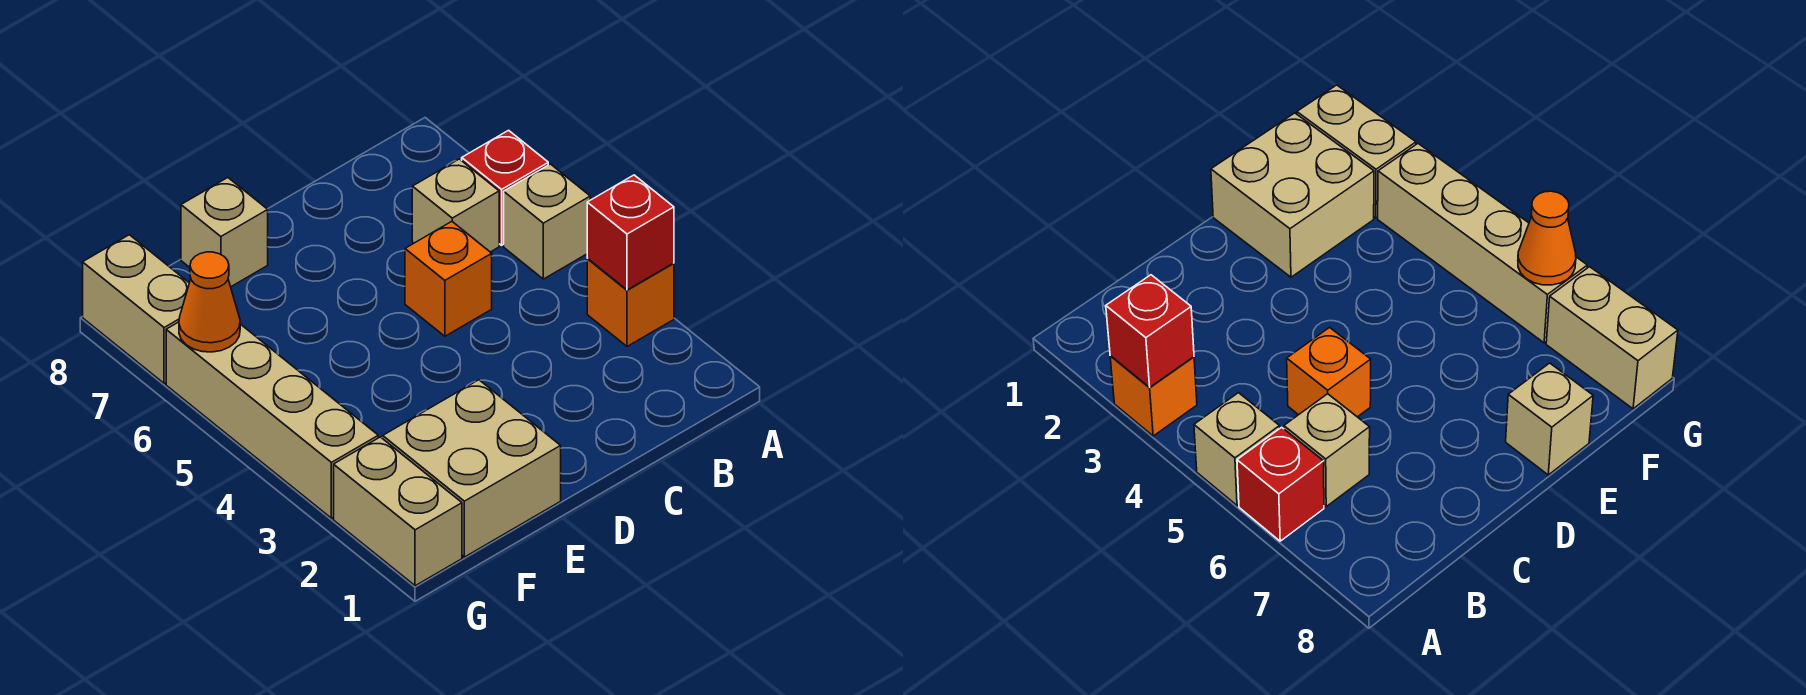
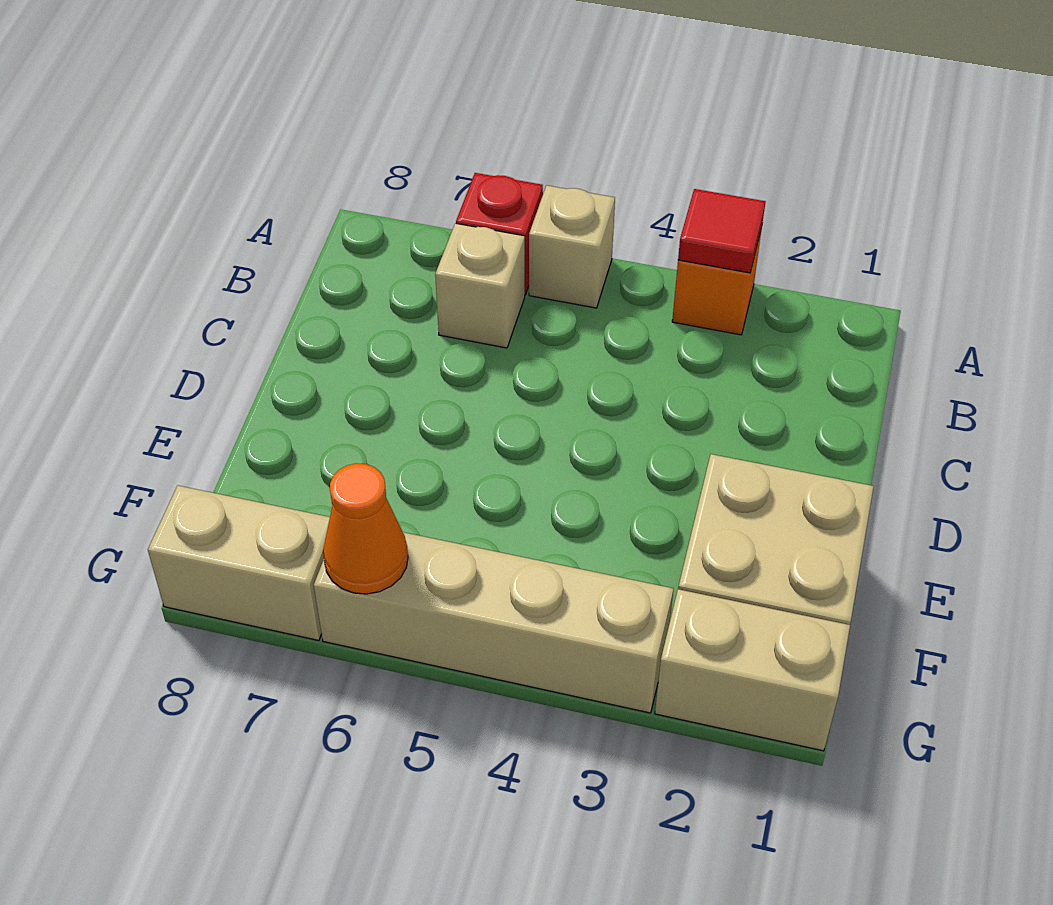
red 1x1 brick [587,175,674,290] -> red 1x1 tile [678,189,766,273]
orange 1x1 brick [405,221,492,336] -> none
tan 1x1 brick [181,178,268,287] -> none

